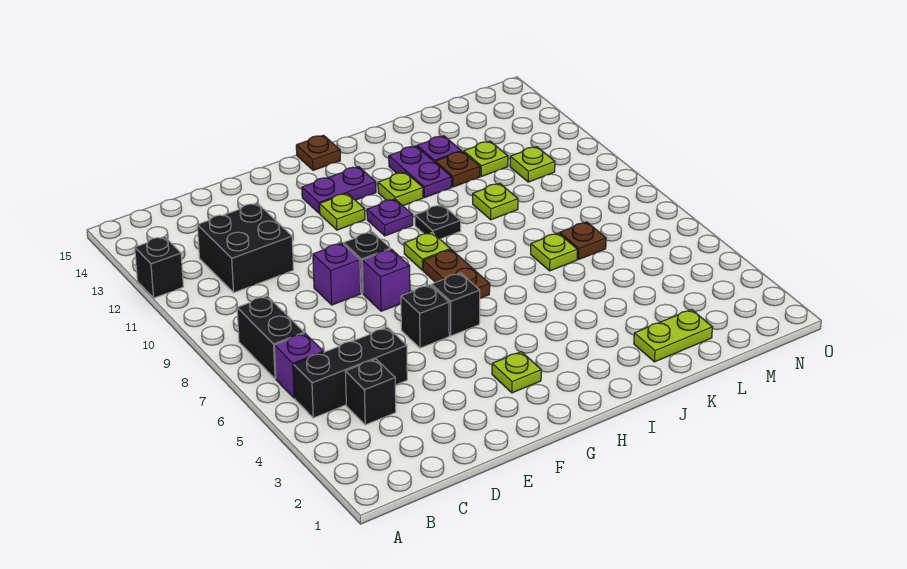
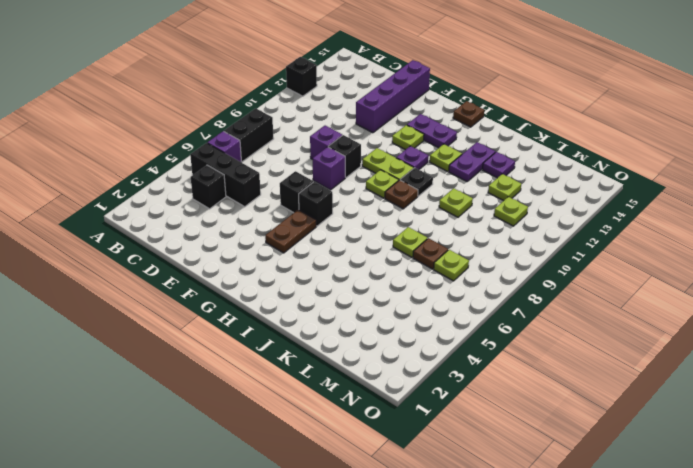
black 2x2 brick [197,203,294,292] -> none
none -> purple 1x4 brick [356,60,430,133]
lime 1x1 plate [492,352,541,393] -> lime 1x1 plate moved to [434,250,469,281]
brown 1x2 plate [423,250,490,298] -> brown 1x2 plate moved to [265,210,316,253]
lime 1x2 plate [634,310,712,362] -> lime 1x2 plate moved to [362,148,414,180]
brown 1x1 plate [435,151,480,187] -> brown 1x1 plate moved to [385,180,418,209]

